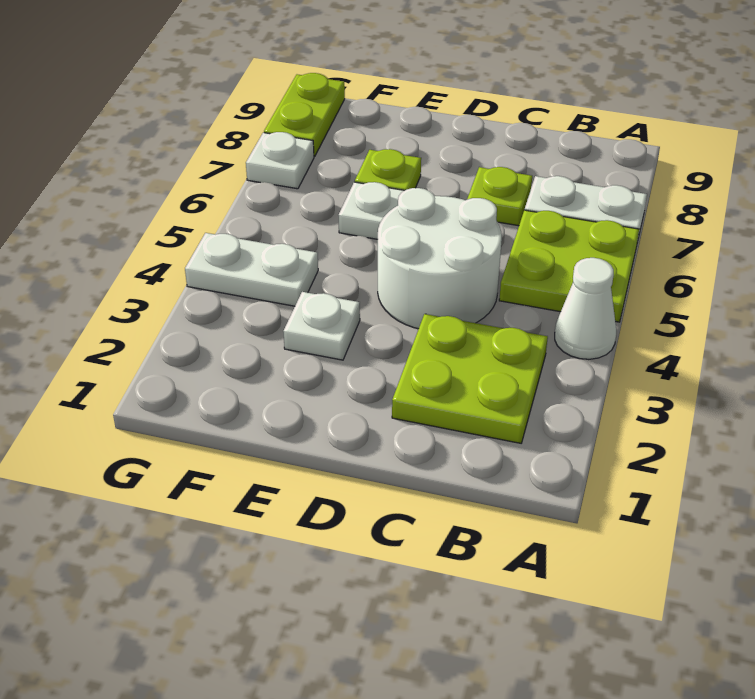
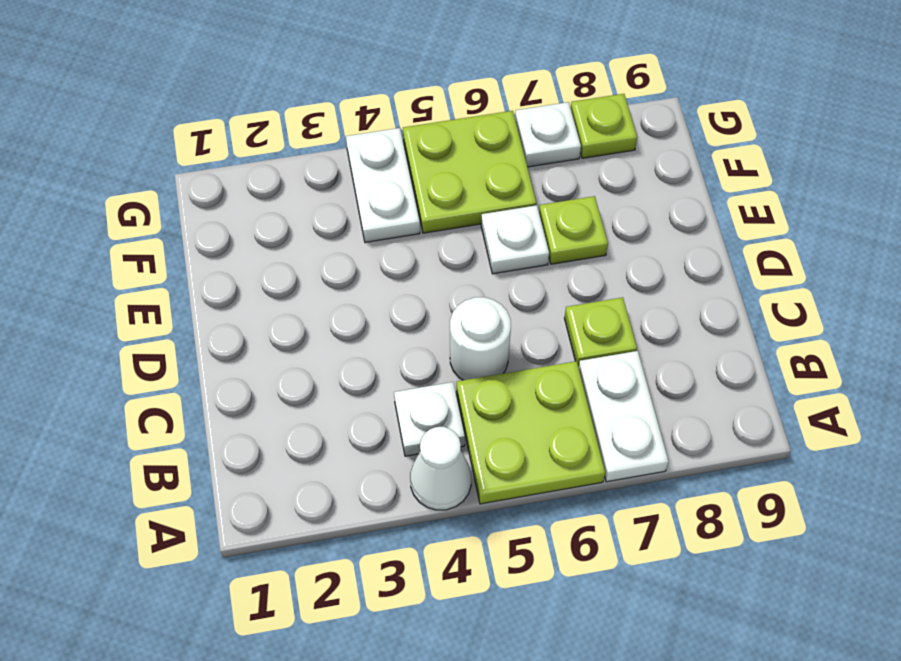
lime 2x2 plate [392,314,548,443] -> lime 2x2 plate moved to [403,111,536,233]
white 2x2 round brick [378,188,502,329] -> white 1x1 round brick [450,297,511,380]
white 1x1 plate [283,292,360,360] -> white 1x1 plate moved to [394,382,465,456]
lime 1x2 plate [264,73,345,157] -> lime 1x1 plate [571,94,637,158]

